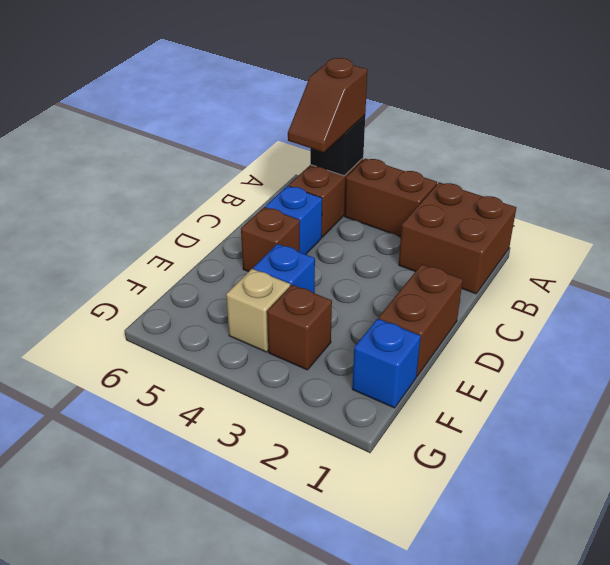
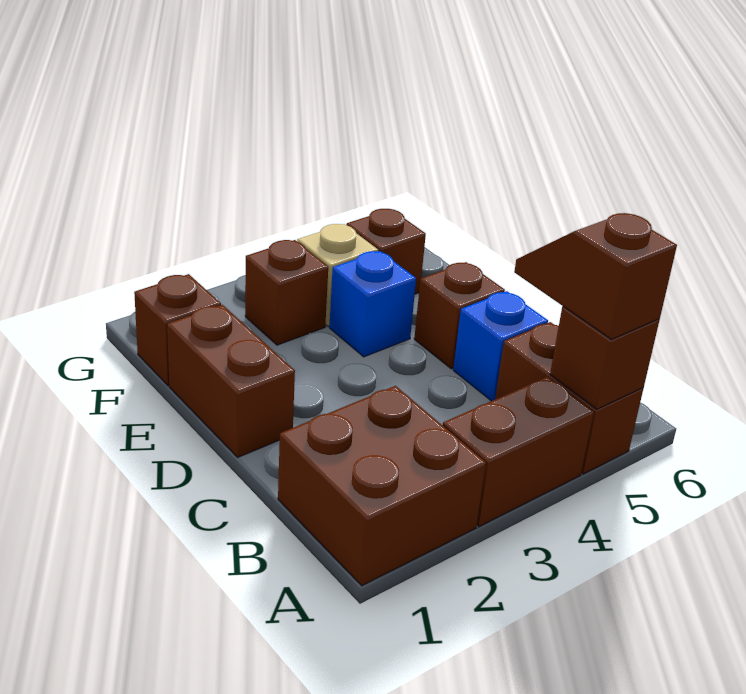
black 1x1 brick [310,115,365,176] -> brown 1x1 brick [550,307,660,409]
blue 1x1 brick [352,319,421,408] -> brown 1x1 brick [134,274,221,385]
none -> brown 1x1 brick [346,209,426,294]

